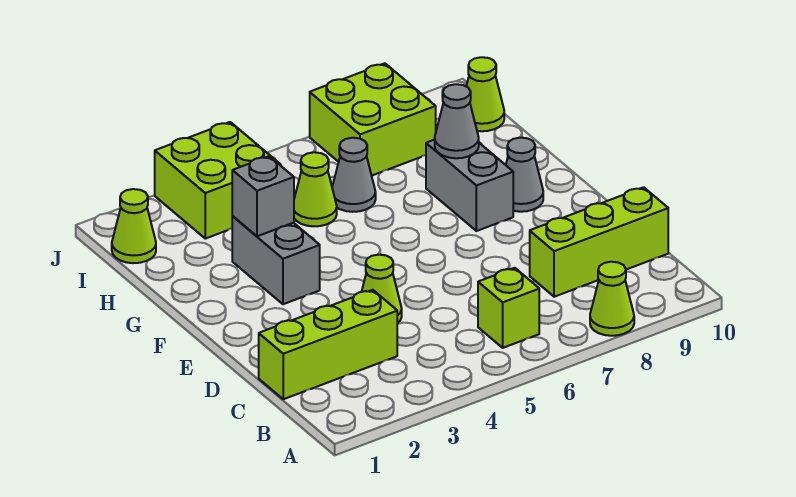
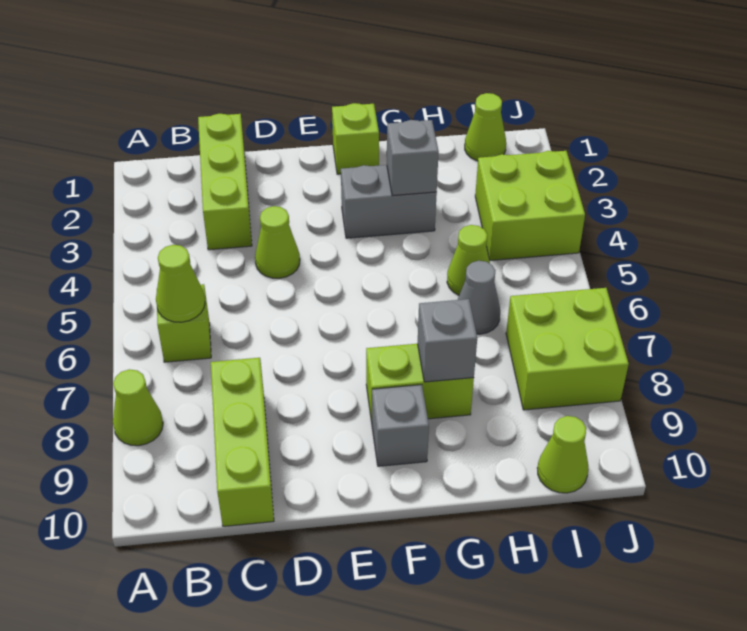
none -> lime 1x1 cone [156,245,205,322]
none -> lime 1x1 brick [332,103,379,174]
grey 1x2 brick [426,140,513,231] -> lime 1x2 brick [366,344,474,421]
grey 1x1 cone [506,138,543,212] -> grey 1x1 brick [372,385,429,466]
grey 1x1 cone [435,84,479,158] -> grey 1x1 brick [418,299,477,382]

